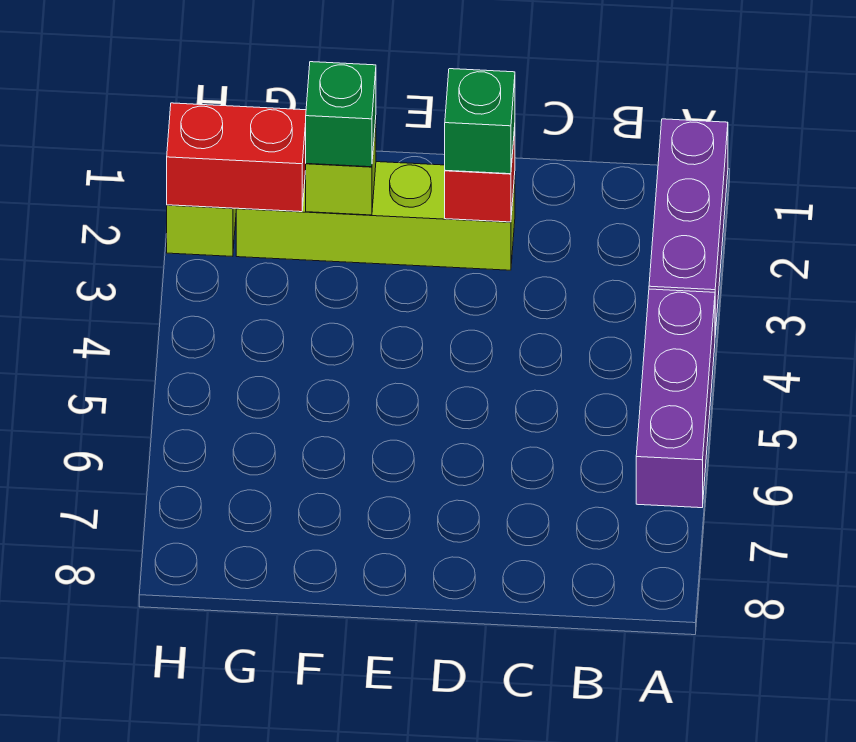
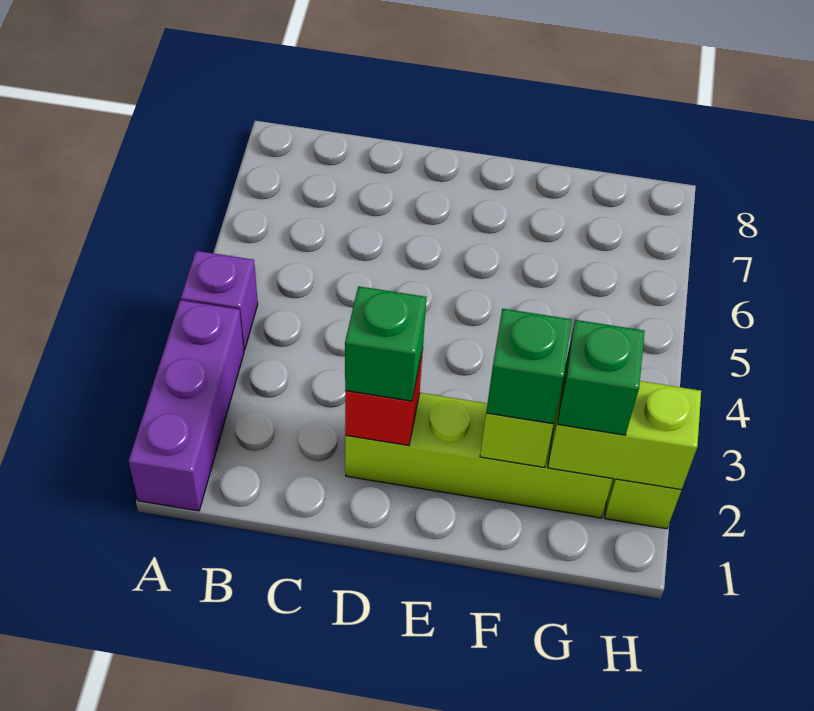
purple 1x3 brick [636,289,715,508] -> purple 1x1 brick [181,251,258,350]
red 1x2 brick [167,103,306,212] -> lime 1x2 brick [548,381,701,490]
none -> green 1x1 brick [557,320,645,435]

